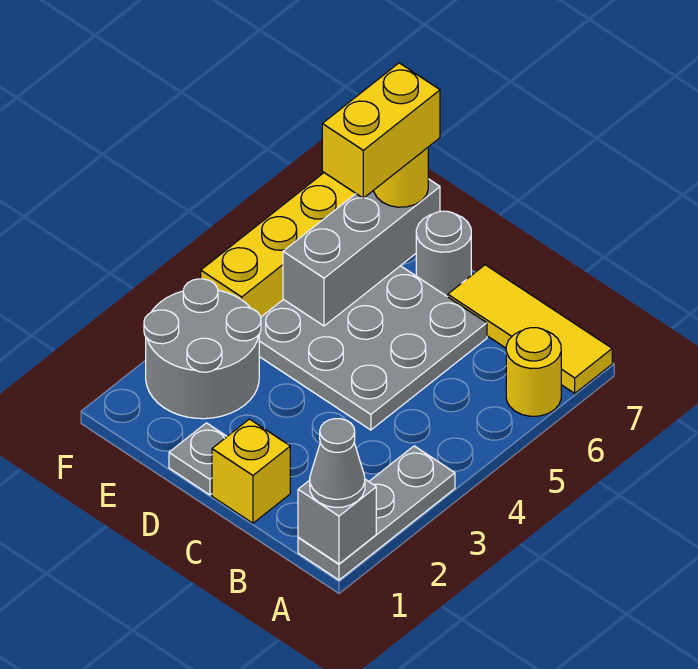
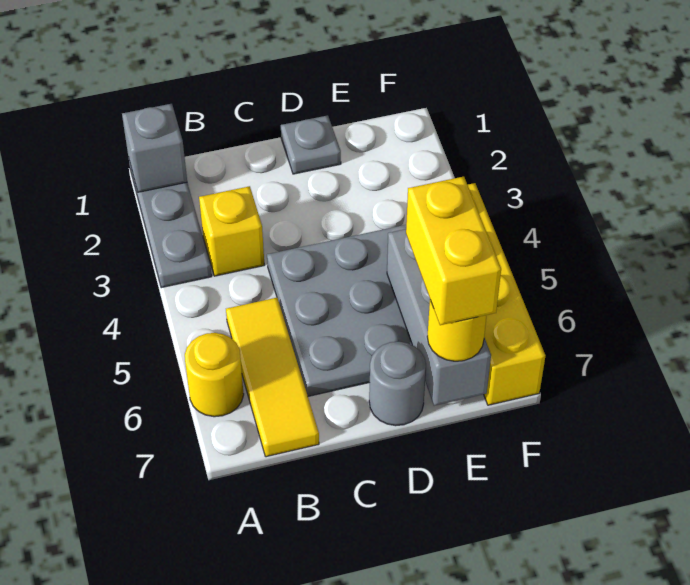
grey 1x1 cone [310,419,365,507] -> none
yellow 1x3 tile [448,265,612,393] -> yellow 1x3 tile turned to [226,298,319,457]
yellow 1x1 brick [212,419,290,523] -> yellow 1x1 brick moved to [199,186,264,276]
grey 2x2 round brick [144,279,261,419] -> none

